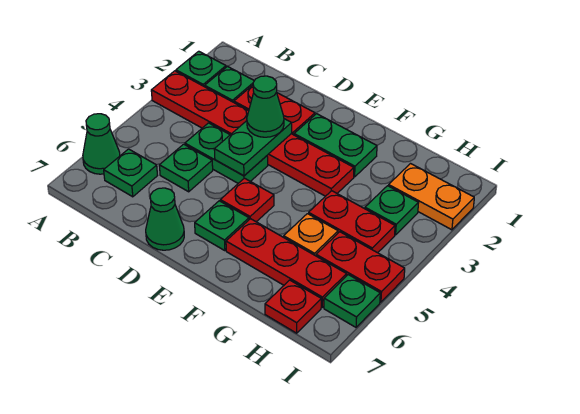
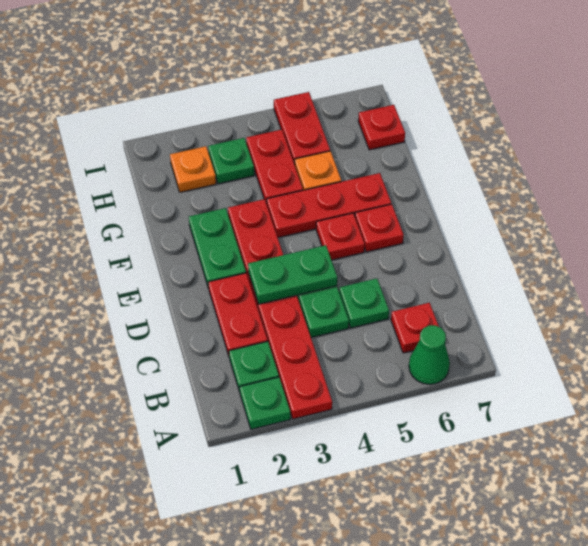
green 1x1 plate [104,149,157,197] -> red 1x1 plate [391,303,439,353]
green 1x1 cone [247,76,284,137] -> none
green 1x1 cone [146,188,184,250] -> none
green 1x1 plate [195,201,249,251] -> red 1x1 plate [355,204,404,252]
red 1x3 plate [226,219,347,307] -> red 1x3 plate turned to [267,173,391,238]
orange 1x2 plate [389,164,474,230] -> orange 1x1 plate [170,146,216,192]
green 1x1 plate [324,275,380,327] -> none

